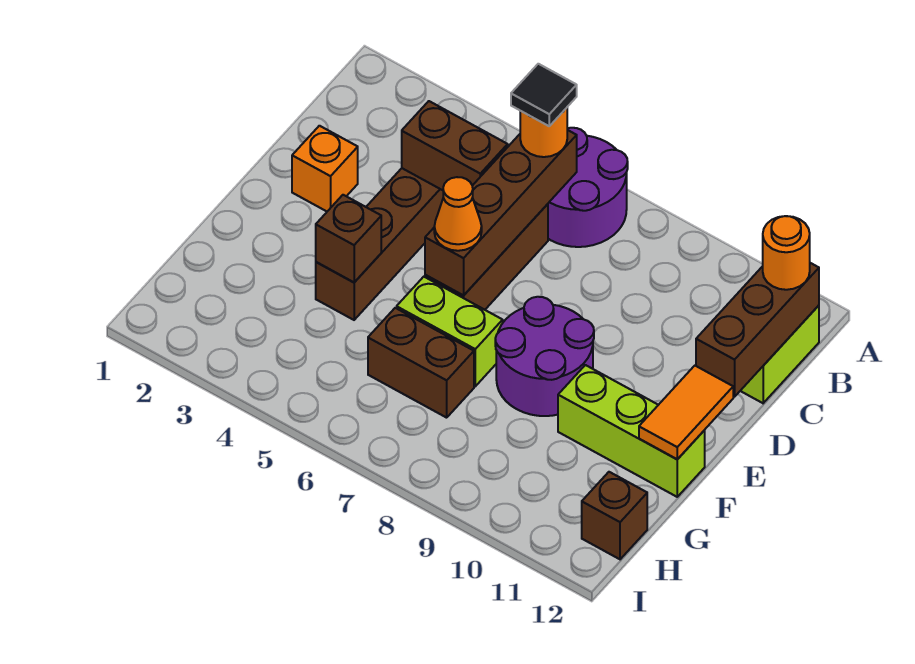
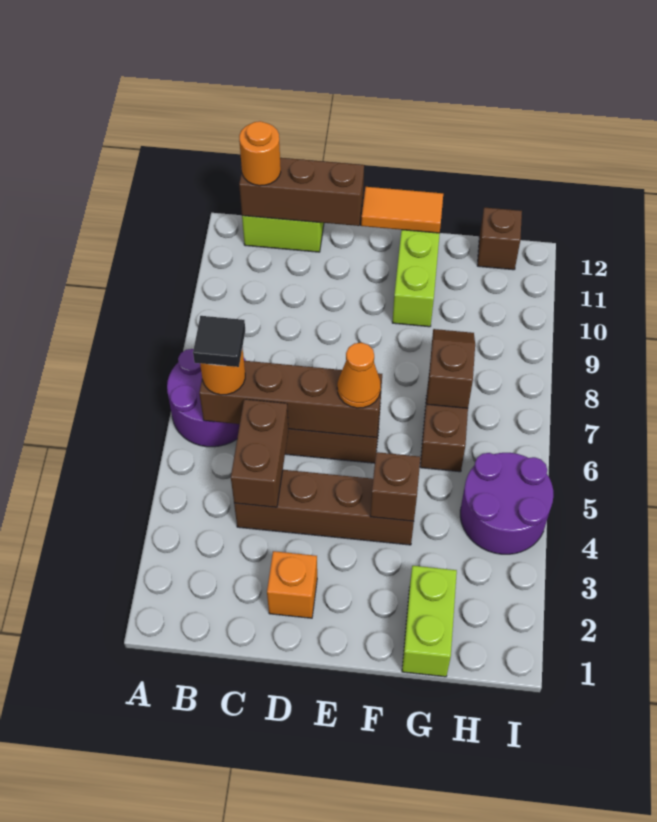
purple 2x2 round brick [495,297,594,416] -> purple 2x2 round brick moved to [460,453,553,554]
lime 1x2 brick [397,277,503,386] -> lime 1x2 brick moved to [402,566,457,677]
none -> brown 1x2 slope [427,329,475,408]

